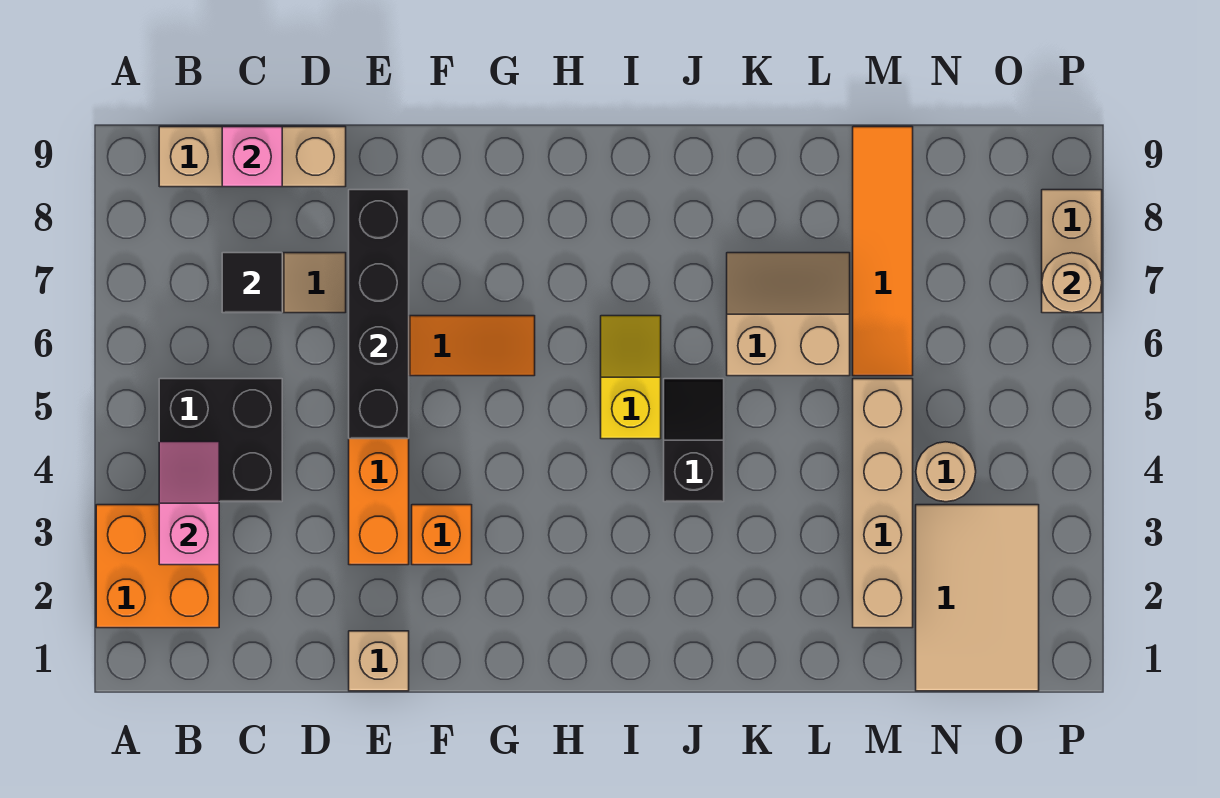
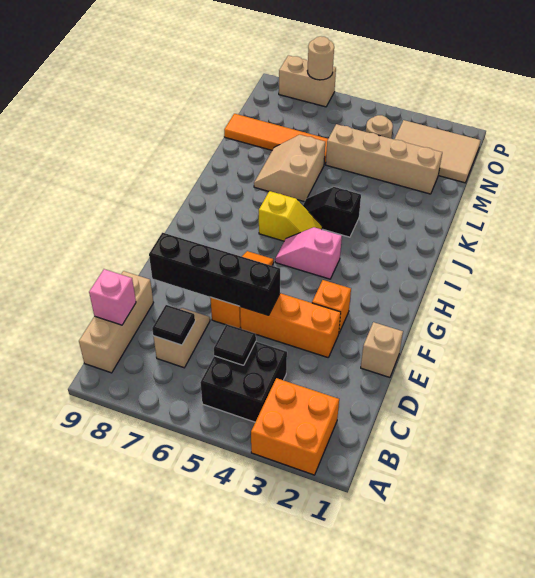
pink 1x2 slope [159,442,219,565] -> pink 1x2 slope moved to [275,227,342,279]
none -> black 1x1 tile [214,324,256,365]
yellow 1x2 slope [601,316,661,439] -> yellow 1x2 slope turned to [259,191,322,241]

